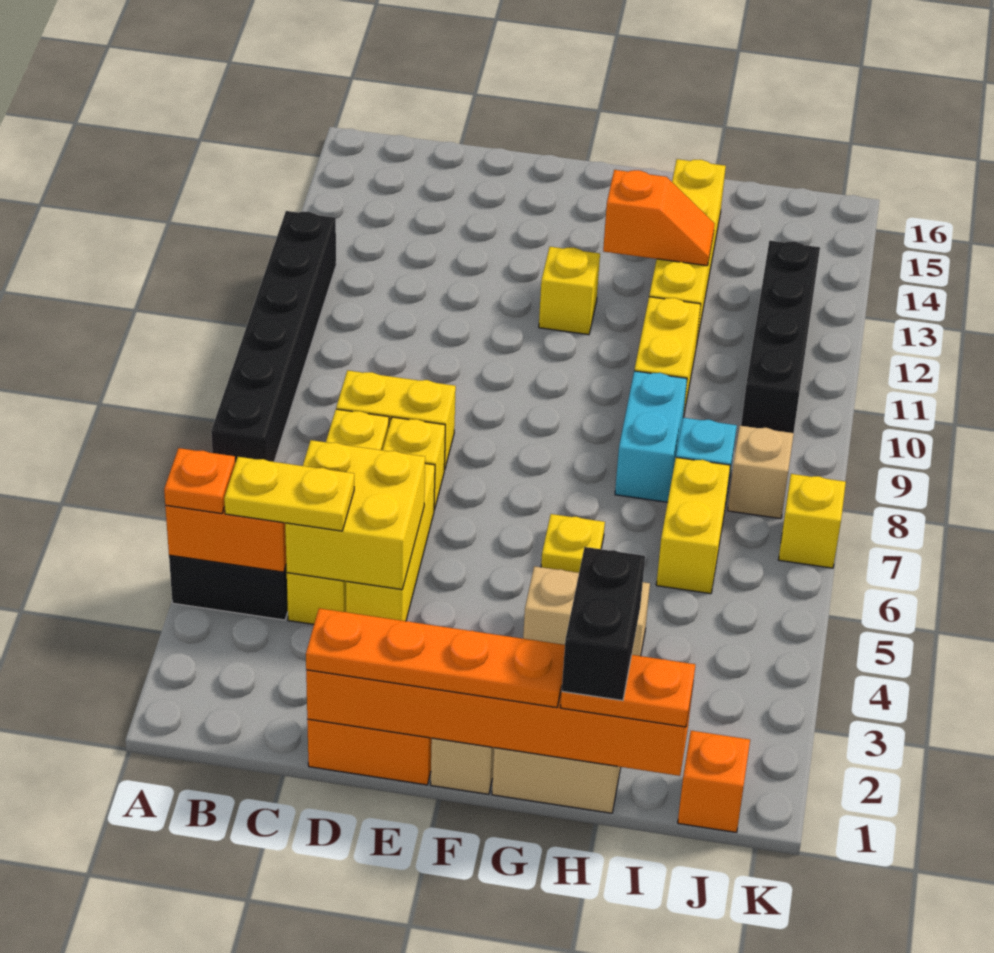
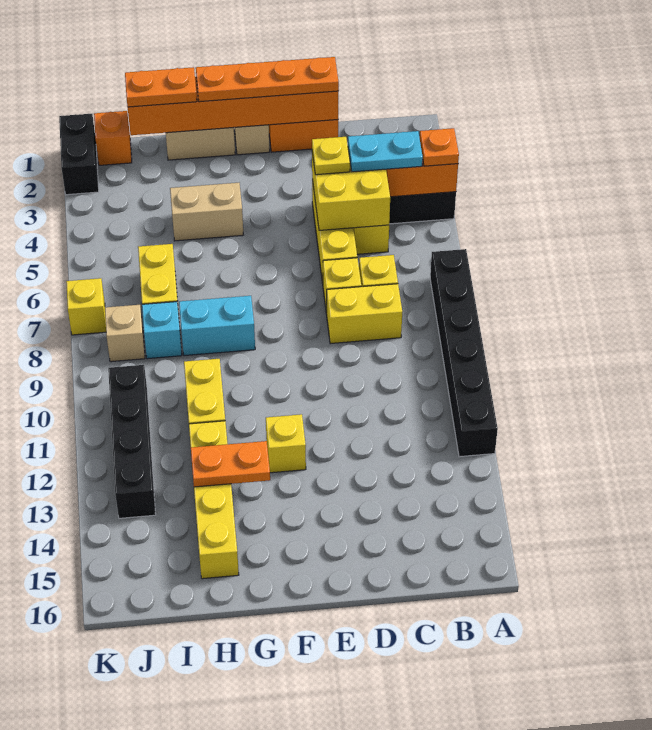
yellow 1x2 plate [224,457,354,531] -> cyan 1x2 plate [348,131,423,172]
yellow 1x1 plate [541,514,605,573] -> yellow 1x1 plate moved to [312,137,350,175]
orange 1x2 slope [603,170,715,266] -> orange 1x2 plate [191,441,270,487]
black 1x2 brick [562,547,645,701] -> black 1x2 brick moved to [59,114,99,195]
cyan 1x2 brick [615,371,687,502] -> cyan 1x2 brick turned to [179,296,255,356]

